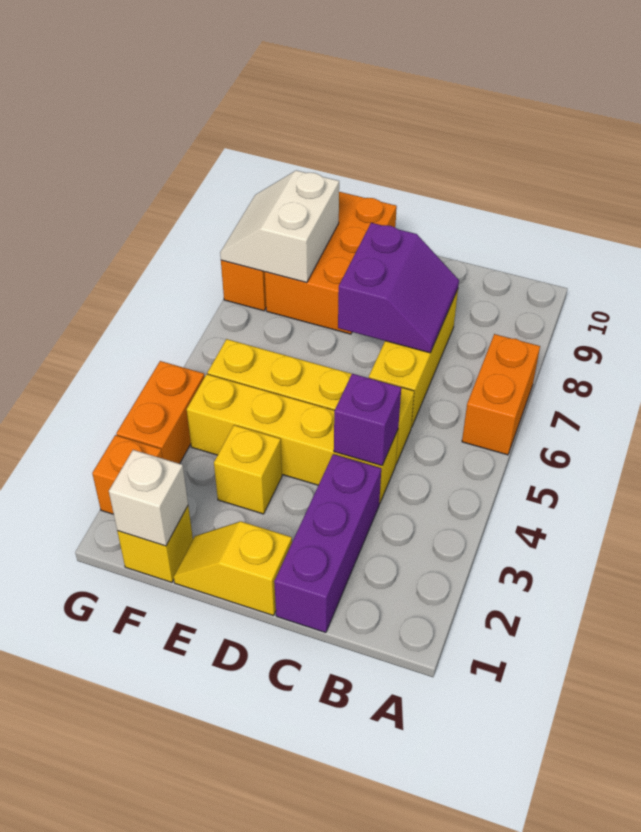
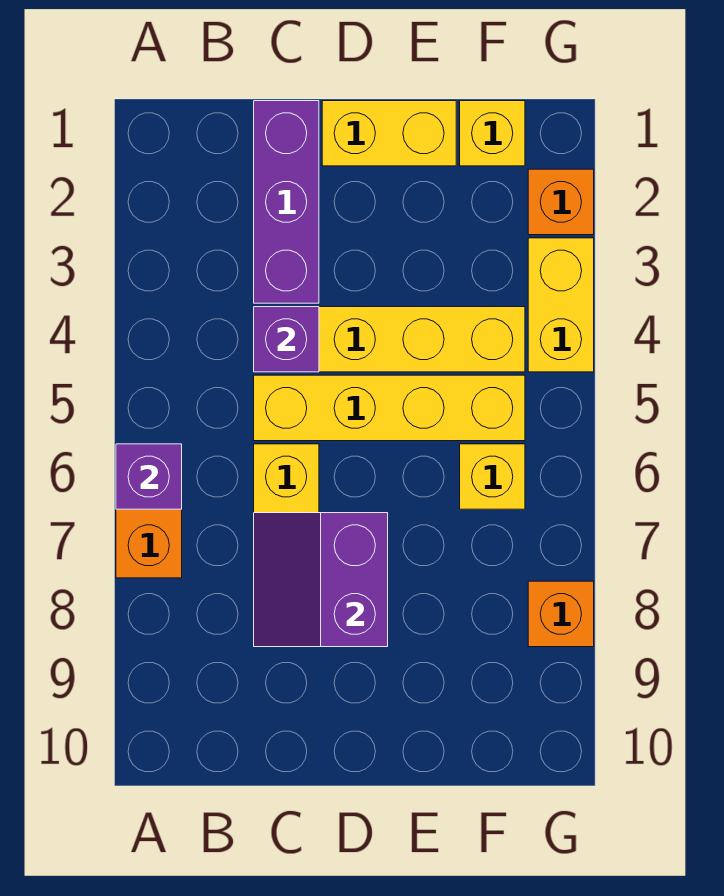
none -> purple 1x1 brick [116,444,182,509]
yellow 1x2 slope [174,521,292,616] -> yellow 1x2 brick [322,101,456,166]
yellow 1x1 brick [214,425,282,514] -> yellow 1x1 brick moved to [460,444,525,509]
orange 2x3 brick [265,192,397,334] -> none
white 1x1 brick [109,450,188,546] -> none
white 2x2 slope [220,170,339,283] -> none
orange 1x2 brick [116,361,205,464] -> yellow 1x2 brick [528,238,594,372]

